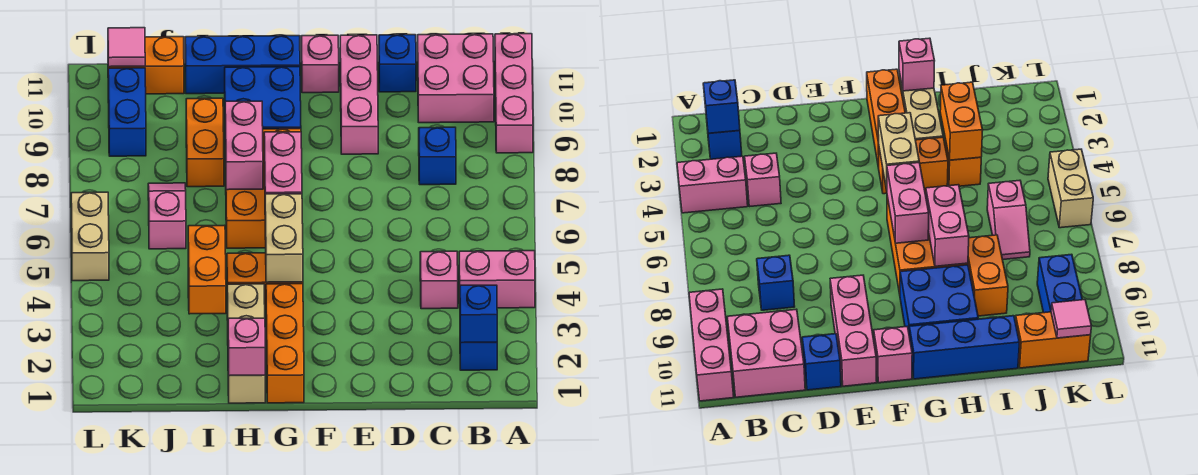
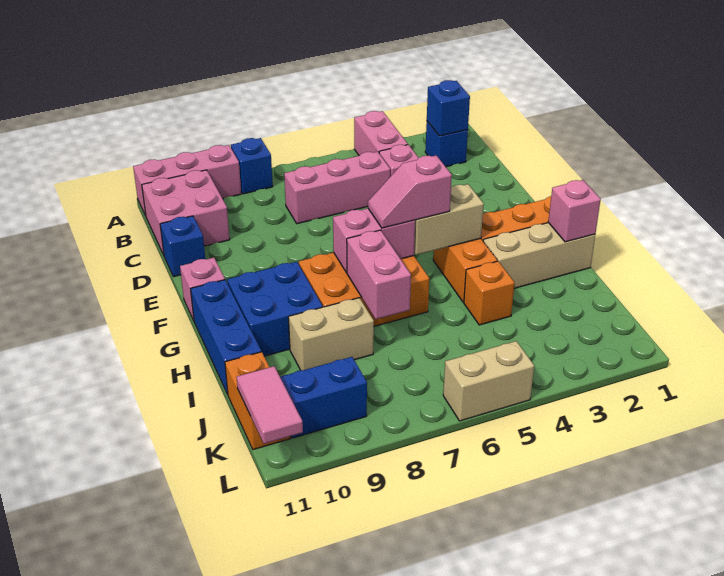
blue 1x1 brick [419,127,456,185] -> blue 1x1 brick moved to [231,138,273,194]
pink 1x3 brick [340,35,378,154] -> pink 1x3 brick moved to [284,152,390,224]
pink 1x2 brick [225,101,263,190] -> pink 1x2 brick turned to [347,230,411,319]
orange 1x2 brick [188,225,226,314] -> none
orange 1x2 brick [186,98,224,187] -> tan 1x2 brick [288,298,374,370]
pink 1x2 slope [148,183,186,249] -> pink 1x2 slope moved to [368,155,452,228]
pink 1x1 tile [108,28,145,67] -> pink 1x2 tile [237,366,303,444]

